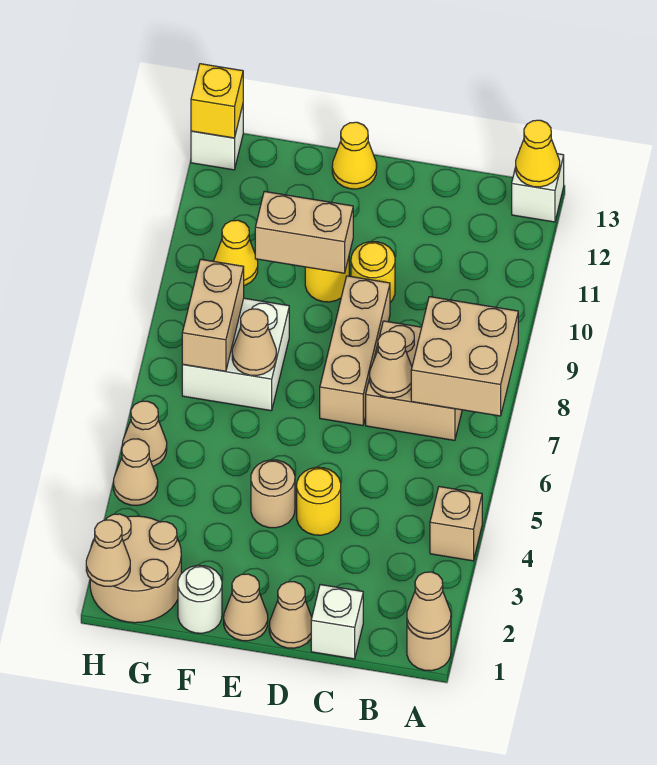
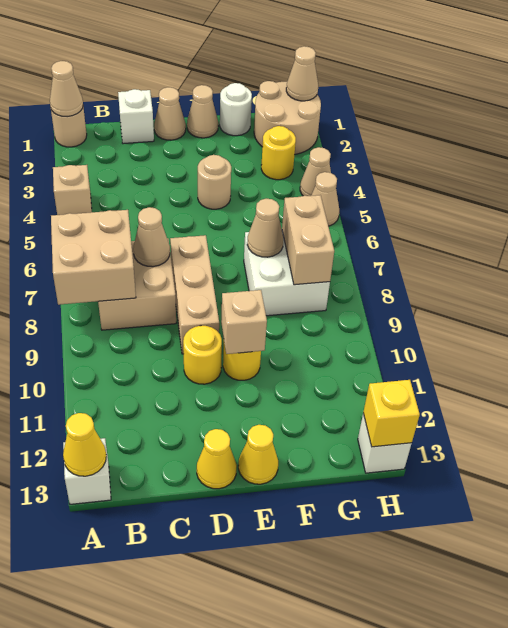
yellow 1x1 round brick [297,467,341,535] -> yellow 1x1 round brick moved to [261,126,296,180]
tan 1x2 brick [255,191,353,273] -> tan 1x1 brick [221,290,267,354]
yellow 1x1 cone [214,220,258,286] -> yellow 1x1 cone moved to [197,429,237,489]

